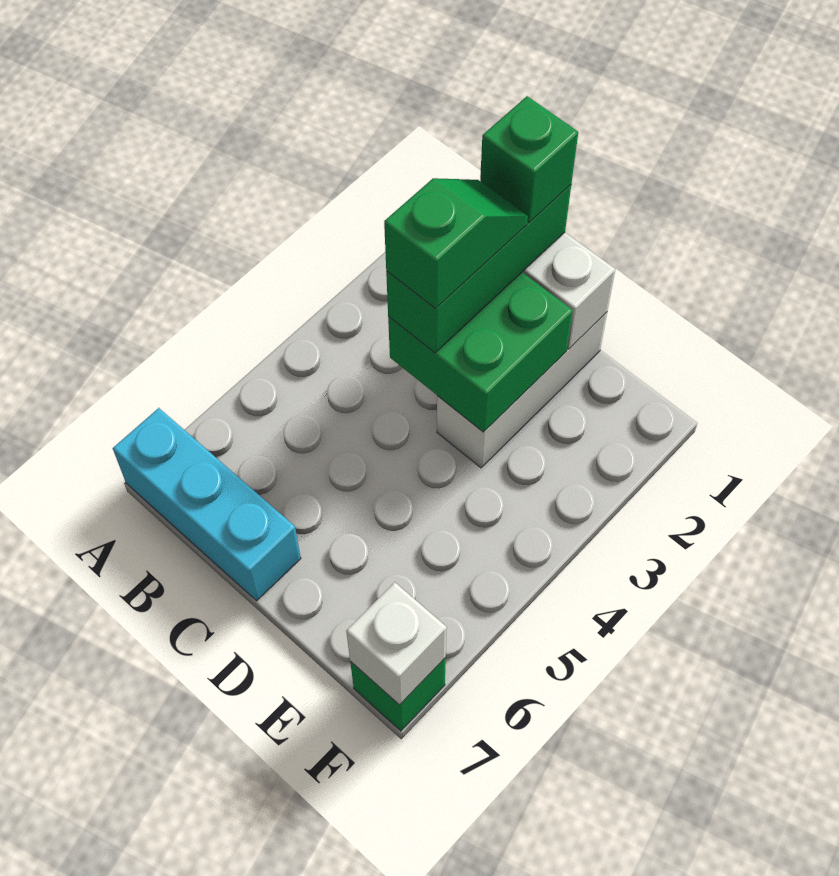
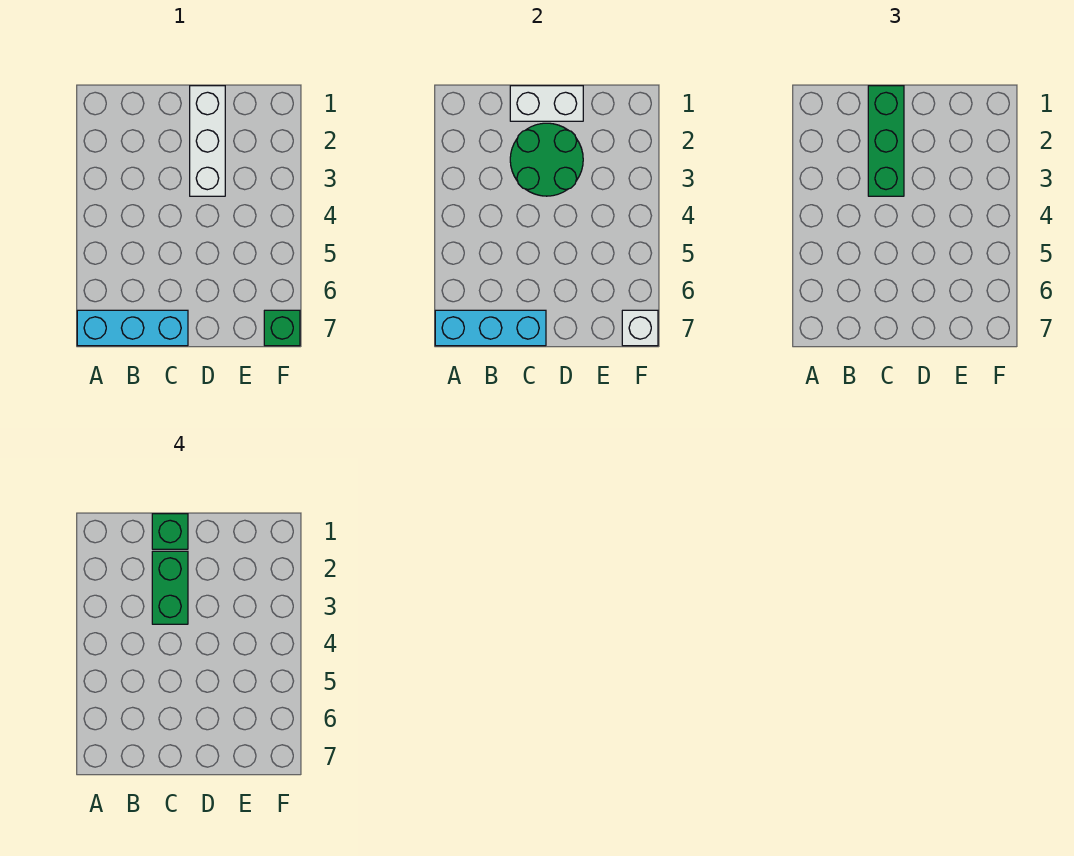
none -> cyan 1x3 brick [435,310,546,346]
green 2x2 brick [388,272,573,432] -> green 2x2 round brick [510,123,583,196]
green 1x2 slope [384,178,528,308] -> green 1x2 brick [152,551,188,624]

